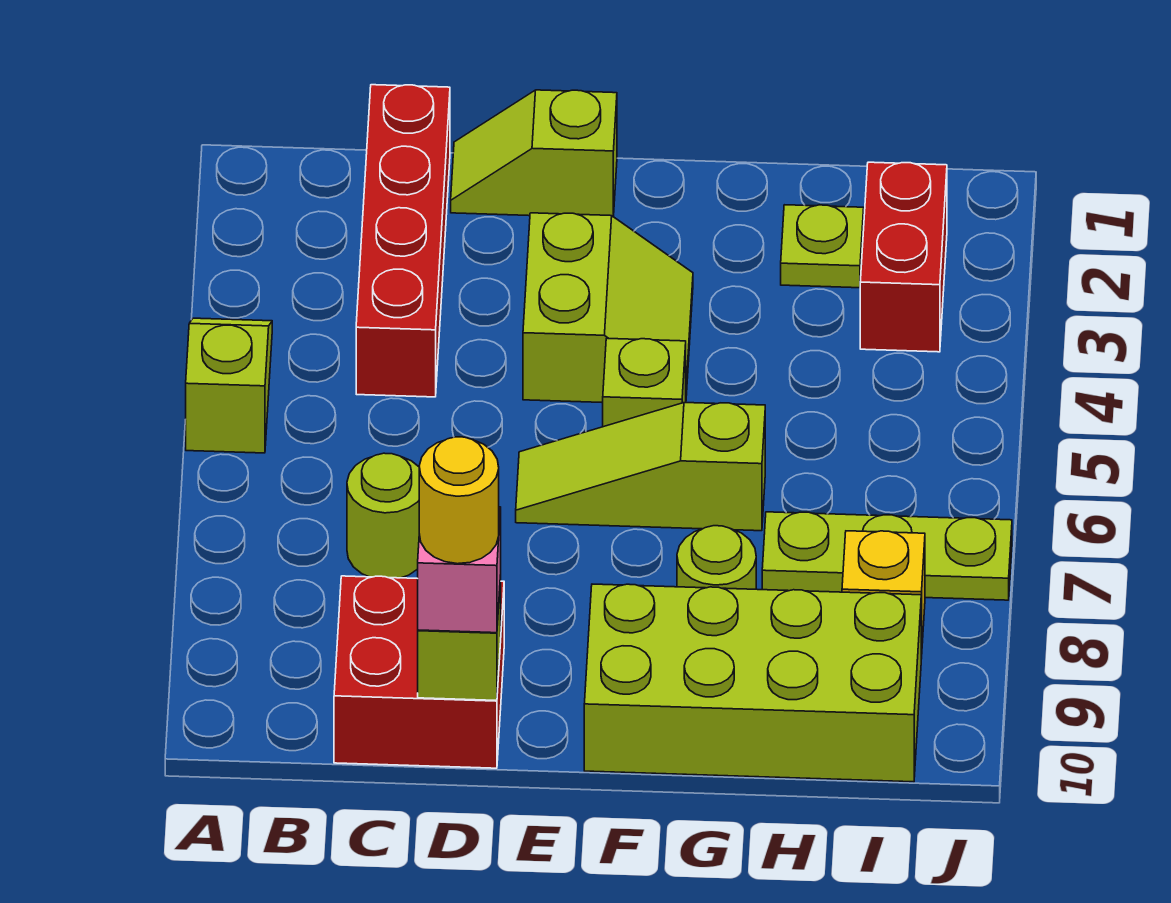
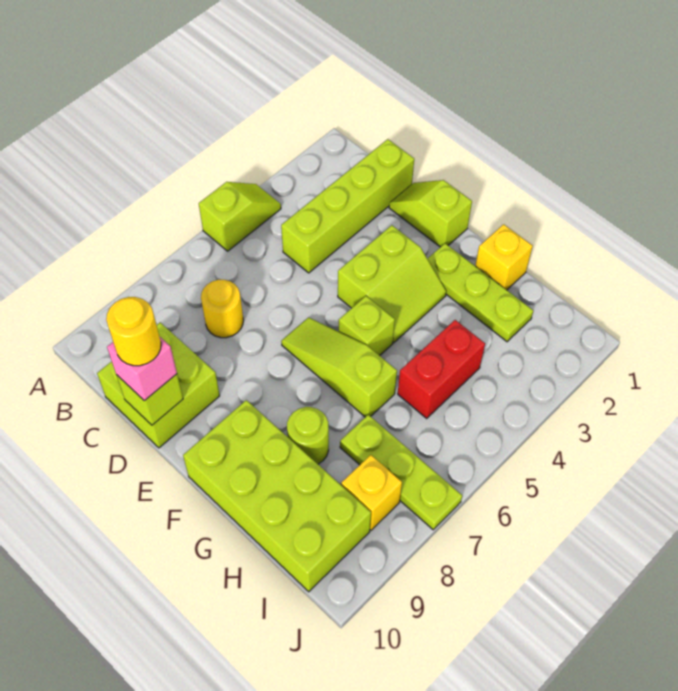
red 1x4 brick [356,85,450,397] -> lime 1x4 brick [281,139,414,273]
lime 1x1 round brick [347,453,419,578] -> yellow 1x1 round brick [201,280,243,338]
red 2x2 brick [334,576,504,768] -> lime 2x2 brick [97,323,220,448]
none -> yellow 1x1 brick [475,224,533,290]
lime 1x1 plate [781,205,864,288] -> lime 1x3 plate [428,243,533,342]
red 1x2 brick [860,162,947,352] -> red 1x2 brick moved to [398,320,485,418]

